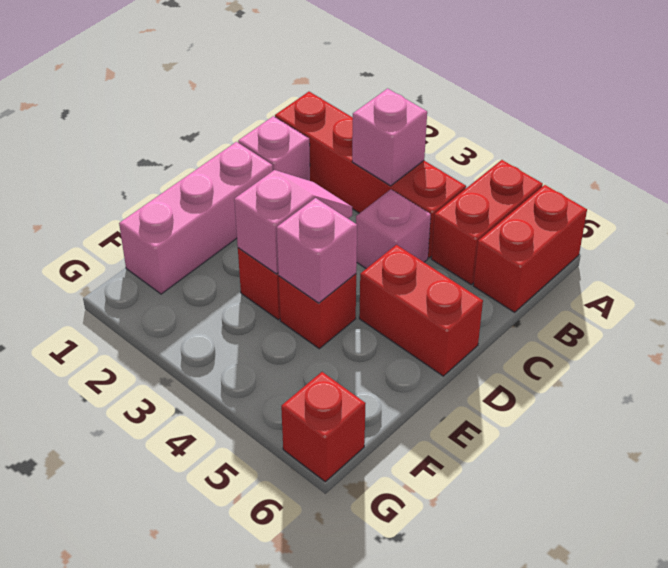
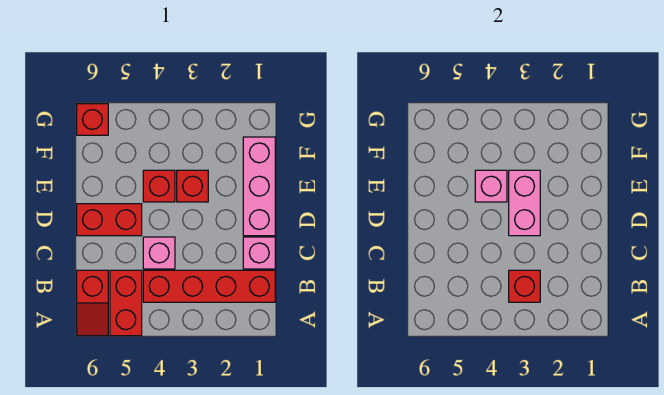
red 1x2 brick [473,185,587,312] -> red 1x2 slope [77,270,108,336]
pink 1x1 brick [352,88,427,186] -> red 1x1 brick [509,270,540,302]
pink 1x2 slope [234,170,352,274] -> pink 1x2 brick [509,170,540,236]

